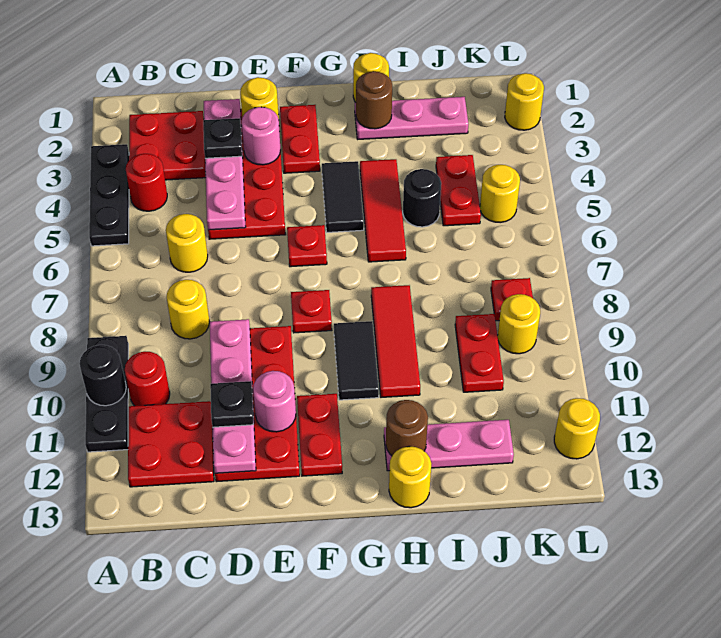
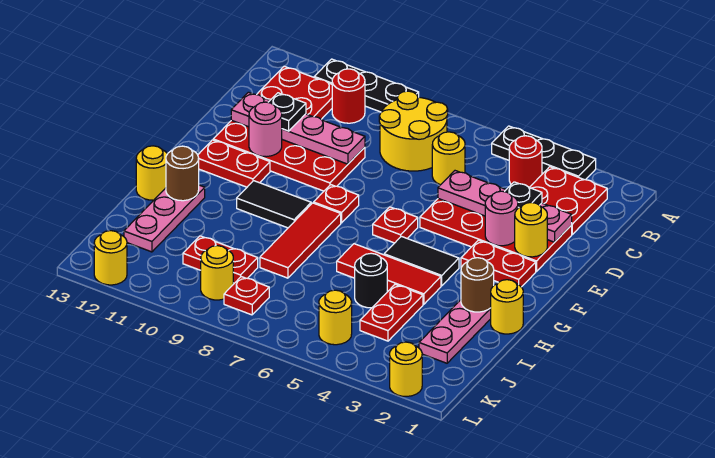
black 1x1 round brick [79,345,126,406] -> none
yellow 1x1 round brick [167,280,210,339] -> yellow 2x2 round brick [379,91,448,171]
red 1x3 tile [371,285,420,397] -> red 1x3 tile turned to [260,203,341,278]
red 1x2 plate [436,155,481,226] -> red 1x2 plate turned to [360,284,423,341]

